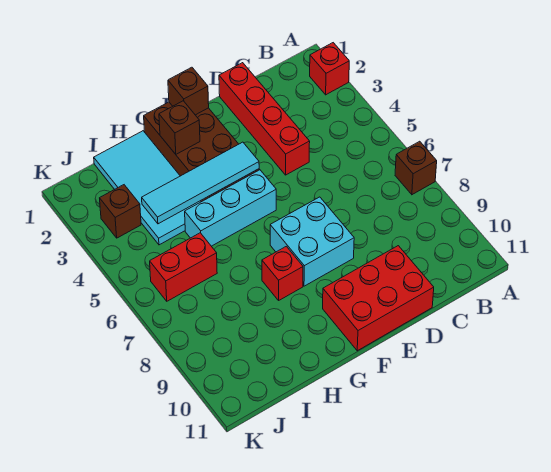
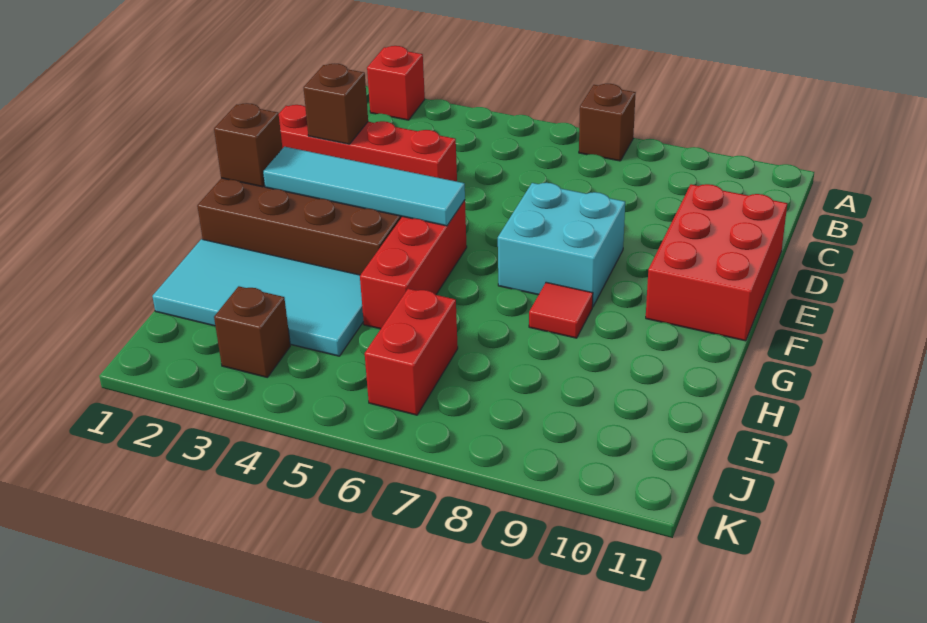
cyan 1x4 tile [142,142,259,224] -> cyan 1x4 tile turned to [263,147,465,226]
cyan 1x3 brick [185,170,276,246] -> red 1x3 brick [360,200,467,329]
brown 1x1 brick [159,101,200,154] -> brown 1x1 brick moved to [303,64,368,144]
red 1x1 brick [262,246,303,300] -> red 1x1 tile [529,282,593,338]

